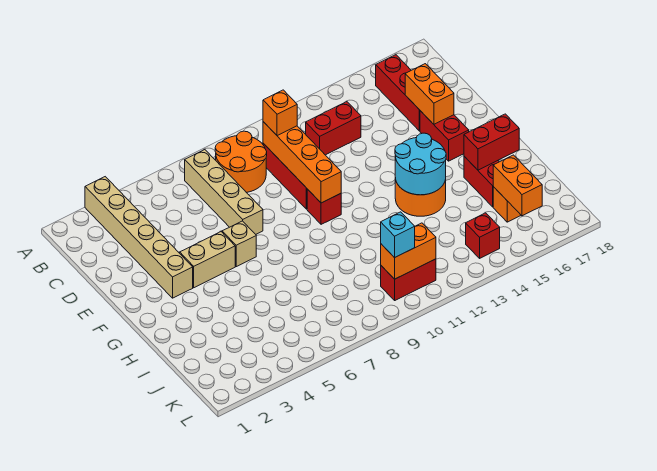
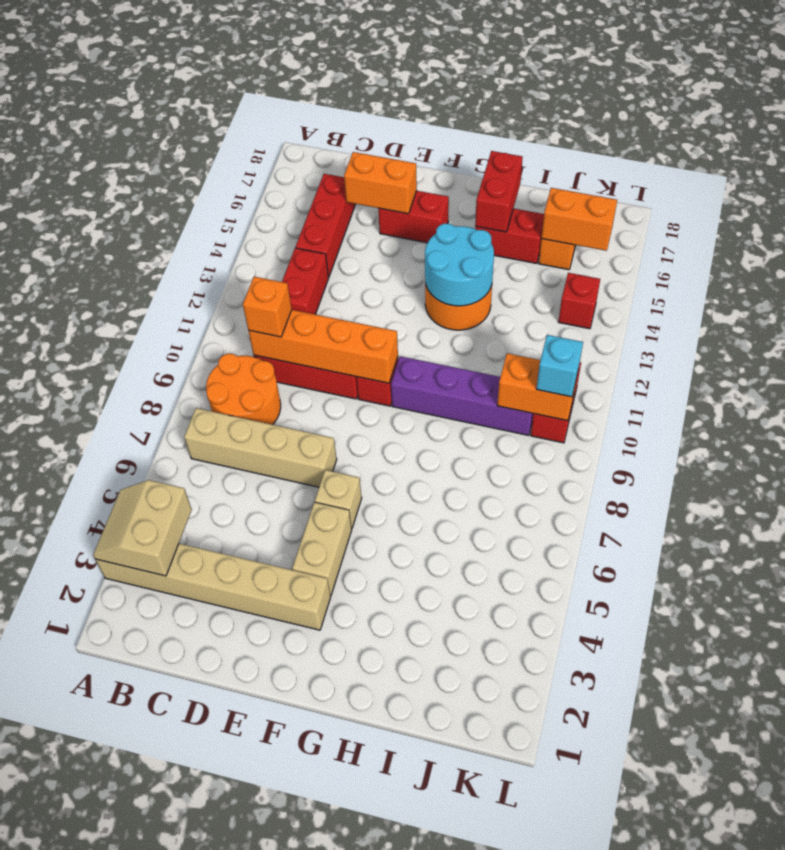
none -> tan 2x2 slope [93,480,192,576]
red 1x3 brick [376,55,420,131] -> red 1x3 brick turned to [296,174,355,277]
none -> purple 1x4 brick [391,356,533,436]
orange 1x2 brick [381,223,436,279] -> orange 1x2 brick turned to [497,353,578,421]

